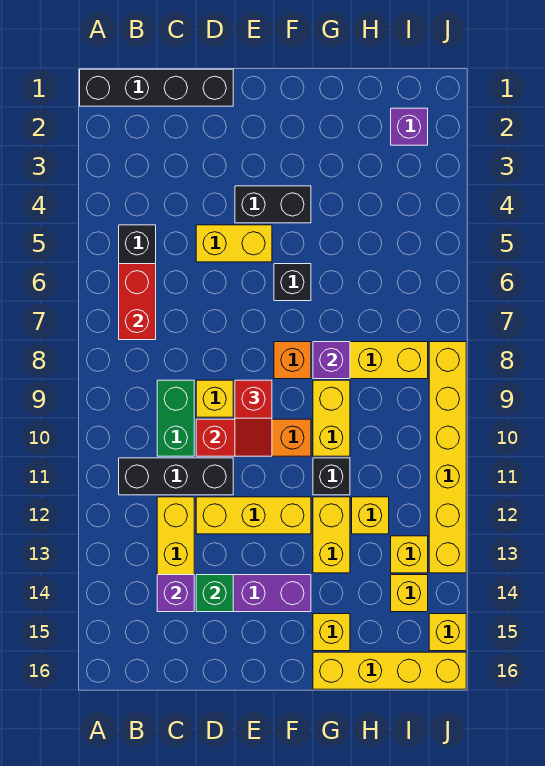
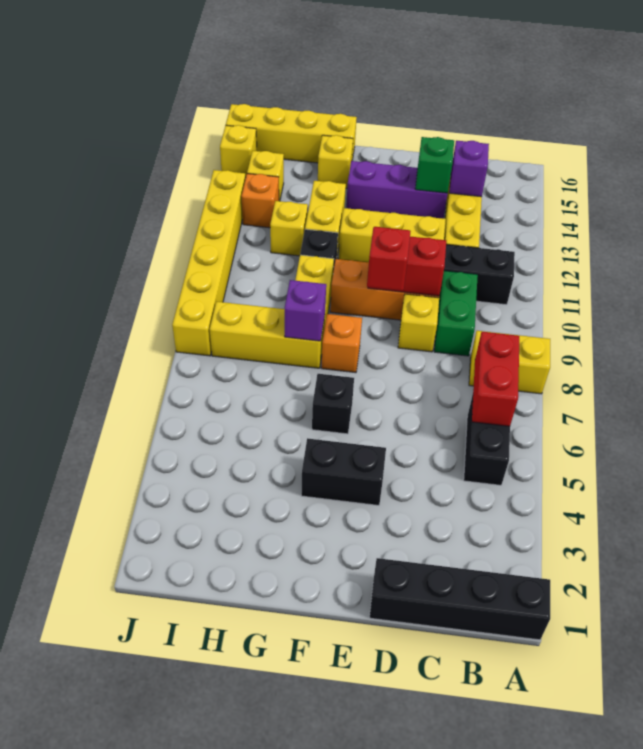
yellow 1x2 brick [196,225,272,262] -> yellow 1x2 brick moved to [469,331,550,394]
purple 1x1 brick [391,108,428,145] -> none
yellow 1x1 brick [391,536,428,573] -> orange 1x1 brick [241,174,279,228]

